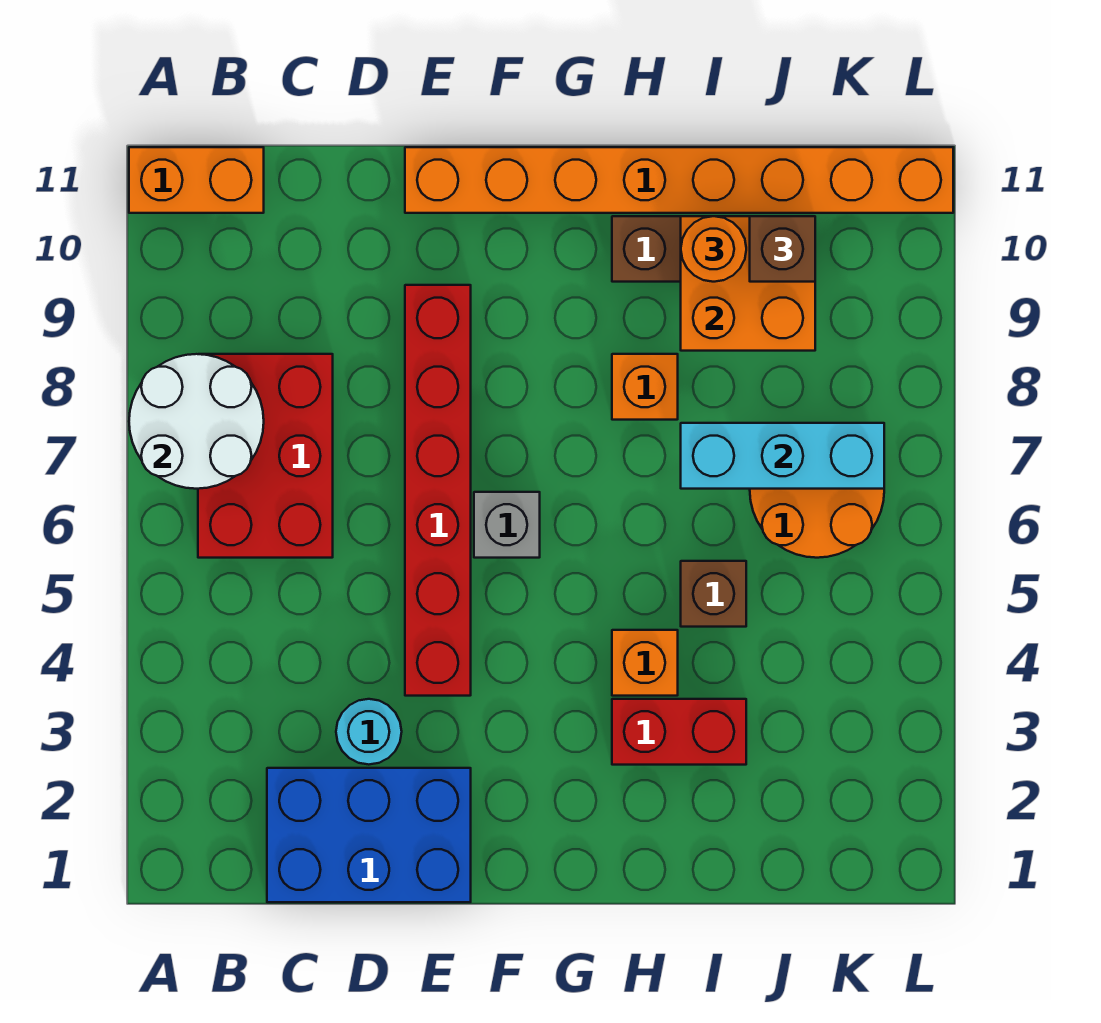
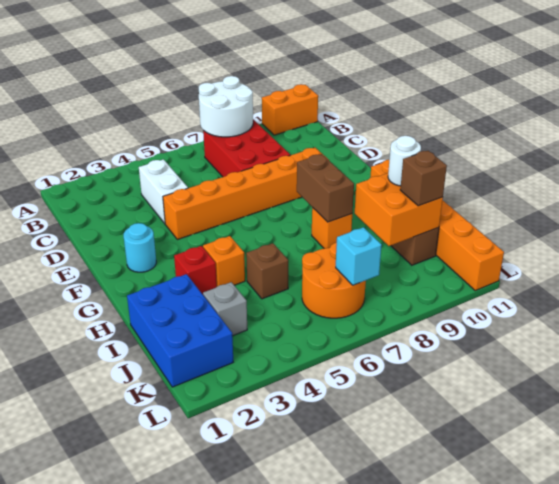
orange 1x2 brick [129,147,264,213] -> orange 1x2 brick turned to [262,84,318,135]
red 2x3 brick [198,354,333,558] -> red 2x3 brick turned to [203,119,290,177]
blue 2x3 brick [267,768,471,902] -> blue 2x3 brick moved to [127,274,233,387]
none -> white 1x2 brick [139,159,188,223]
cyan 1x1 round brick [336,699,402,765] -> cyan 1x1 round brick moved to [124,223,156,272]
red 1x6 brick [405,285,471,696] -> orange 1x6 brick [163,148,324,240]
orange 1x8 brick [405,147,953,213] -> orange 1x6 brick [370,160,504,291]
grey 1x1 brick [474,492,540,558] -> grey 1x1 brick moved to [203,282,247,336]
none -> brown 1x2 brick [297,154,354,222]
red 1x2 brick [612,699,746,765] -> red 1x1 brick [174,246,217,294]
cyan 1x3 brick [681,423,884,489] -> cyan 1x1 brick [336,227,382,285]
orange 1x1 round brick [681,216,746,282] -> white 1x1 round brick [388,136,421,186]

